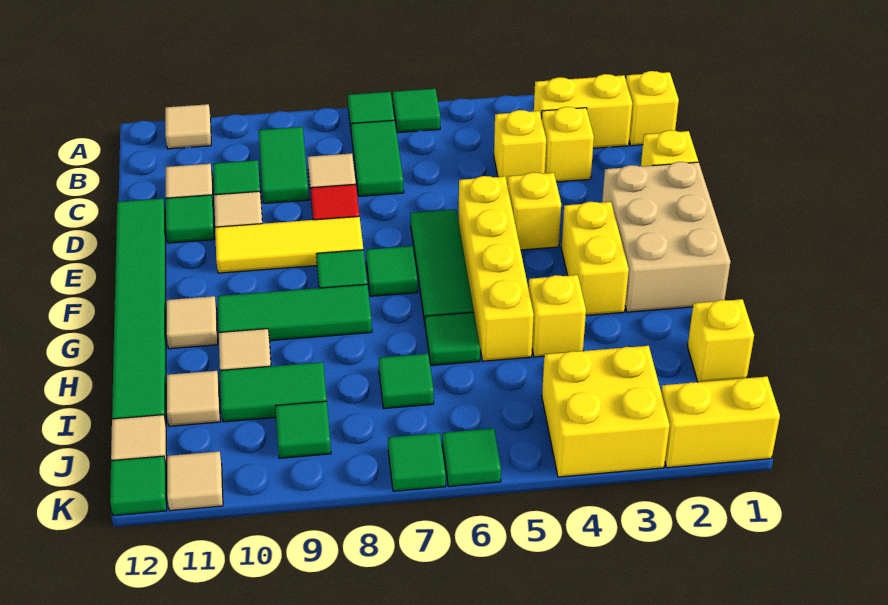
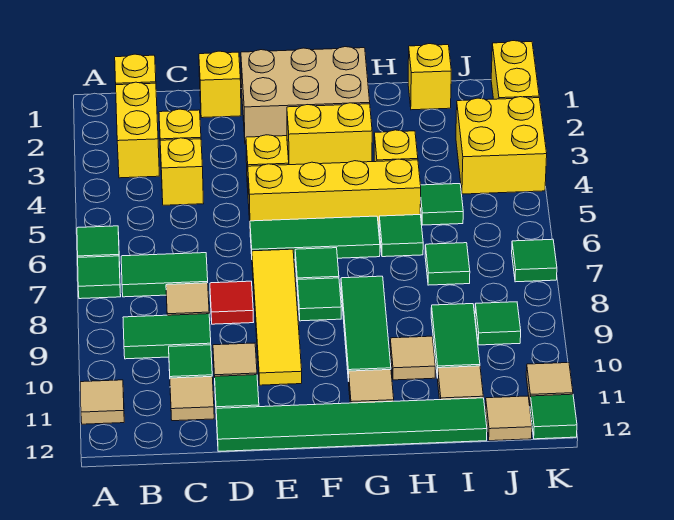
yellow 1x3 tile [215,216,363,273] -> yellow 1x4 tile [252,249,302,385]
green 1x1 tile [442,428,501,486] -> green 1x1 tile moved to [420,184,463,225]

